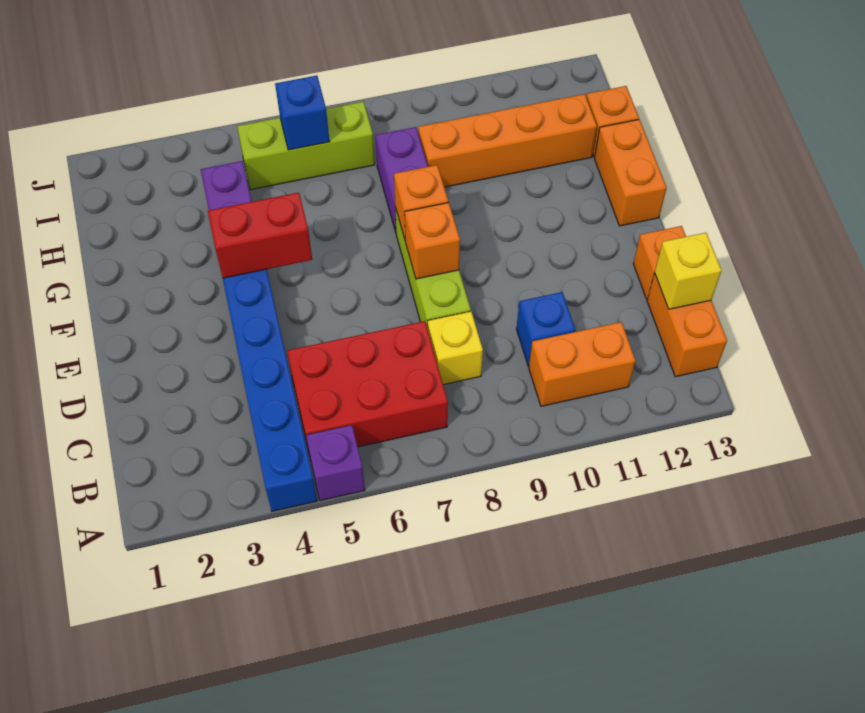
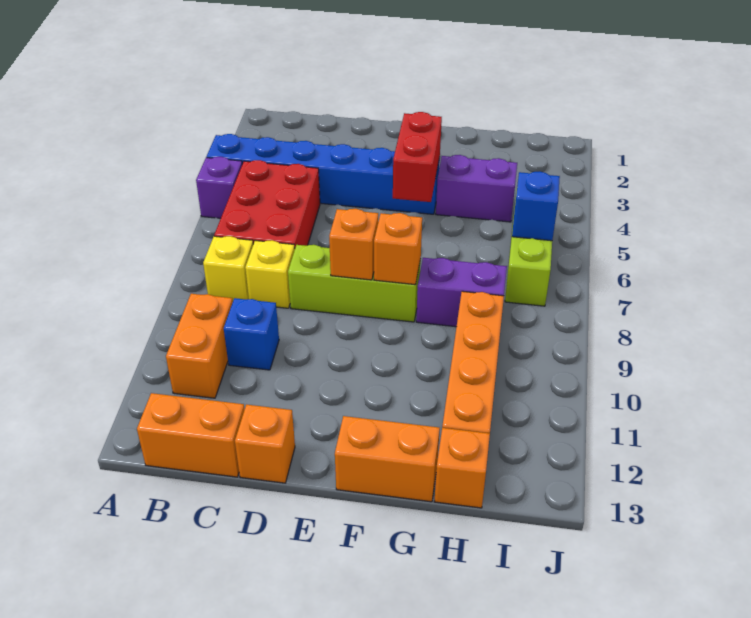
yellow 1x1 brick [655,233,721,309] -> yellow 1x1 brick moved to [203,236,253,301]

